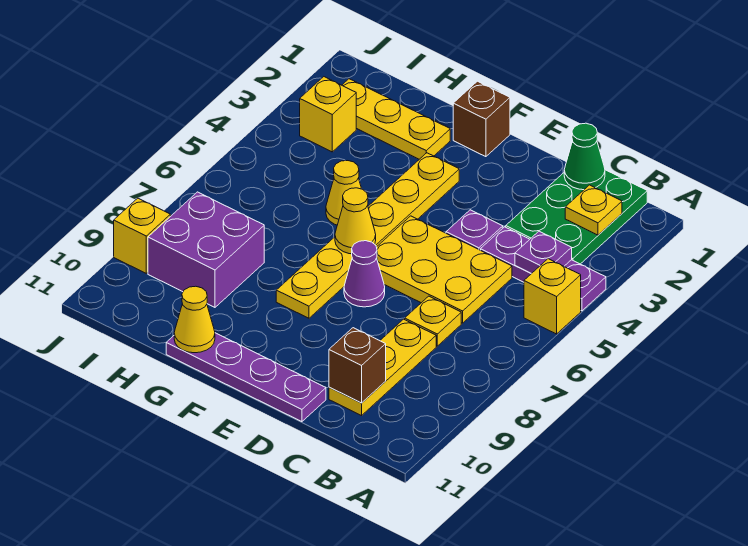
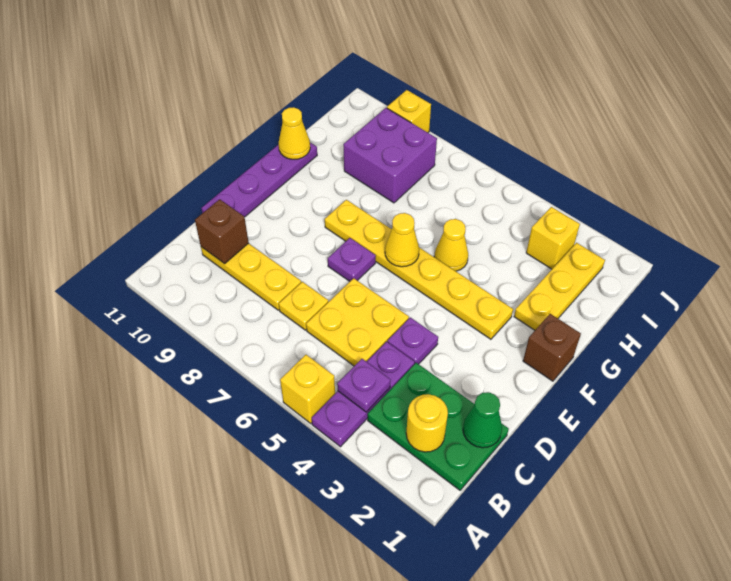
yellow 1x1 plate [565,185,622,235] -> yellow 1x1 round brick [406,394,448,452]
yellow 2x3 plate [377,216,512,323] -> yellow 2x2 plate [306,278,409,366]
purple 1x1 cone [344,241,385,307] -> purple 1x1 plate [328,238,376,281]

